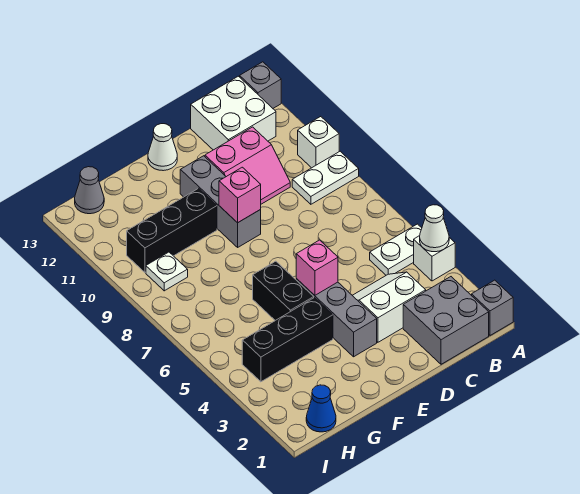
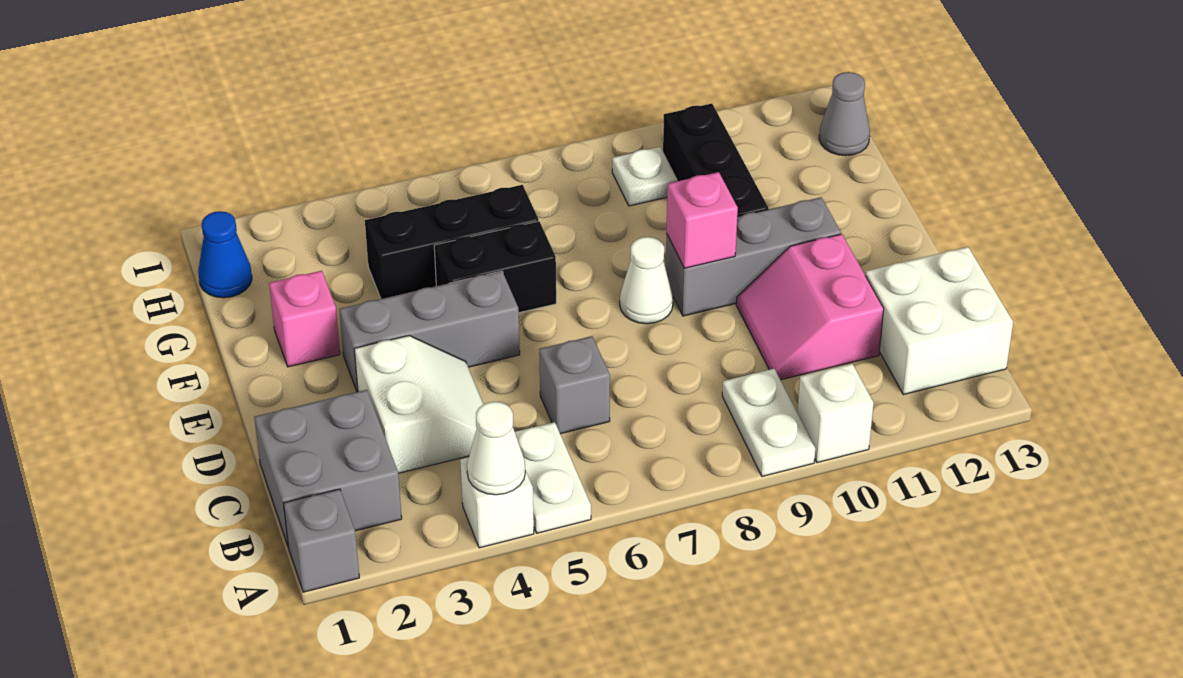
grey 1x1 brick [240,62,281,108] -> grey 1x1 brick moved to [539,336,610,434]
pink 1x1 brick [296,240,338,295] -> pink 1x1 brick moved to [269,271,340,367]
white 1x1 cone [148,124,177,171] -> white 1x1 cone moved to [620,237,673,324]
black 1x3 brick [242,298,333,382] -> black 1x3 brick turned to [365,185,539,299]

